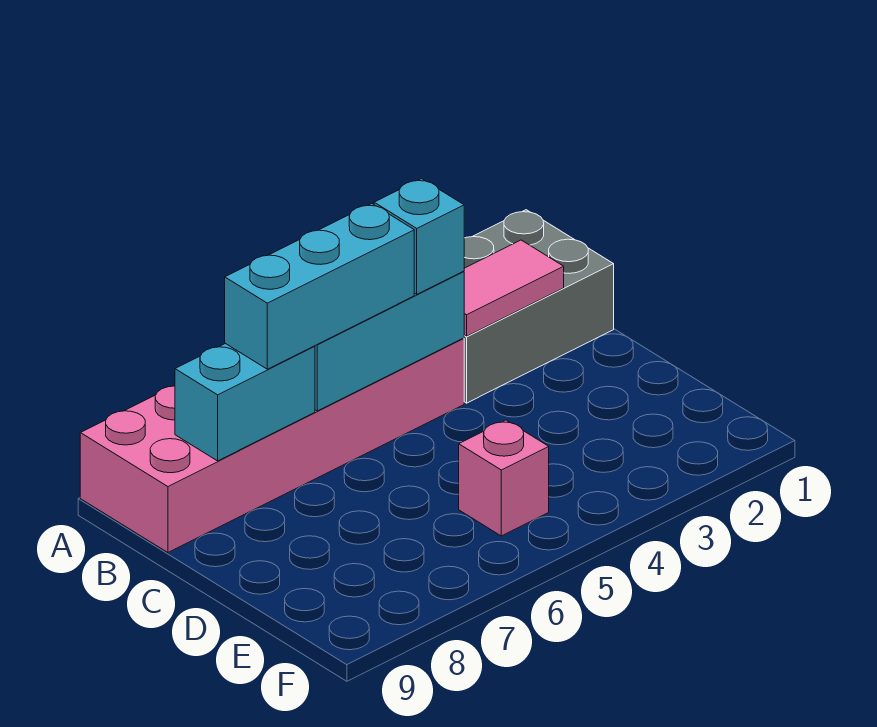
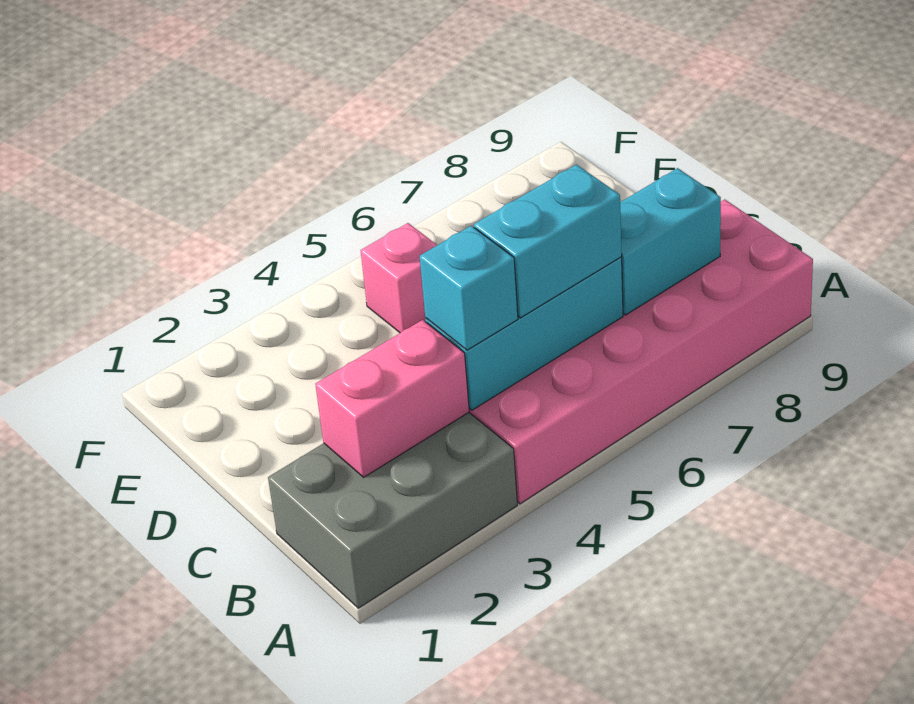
pink 1x2 tile [464,240,564,336] -> pink 1x2 brick [315,320,469,477]
cyan 1x3 brick [225,204,414,369] -> cyan 1x2 brick [474,165,622,318]

